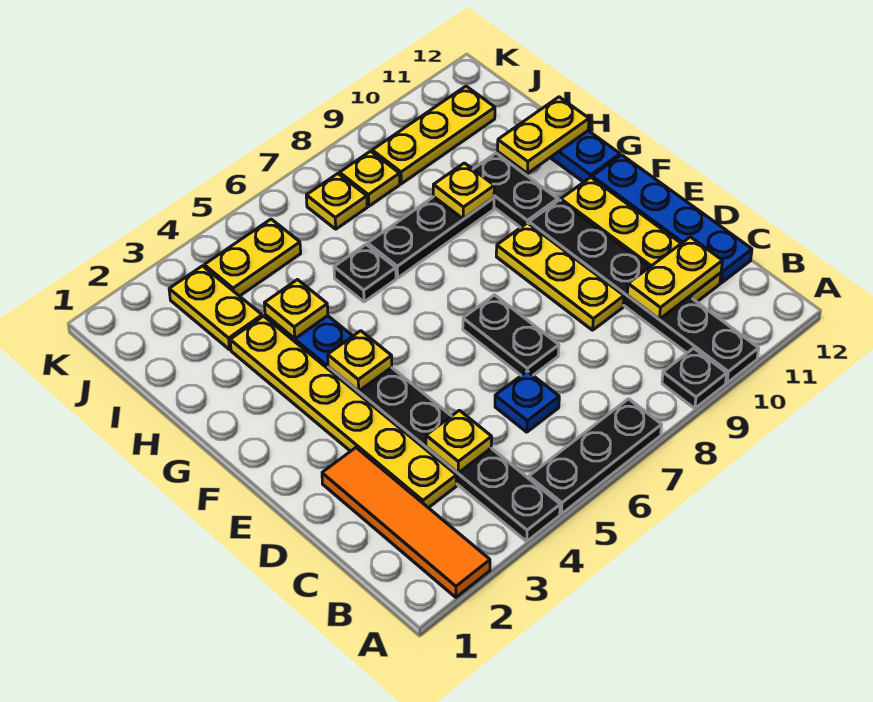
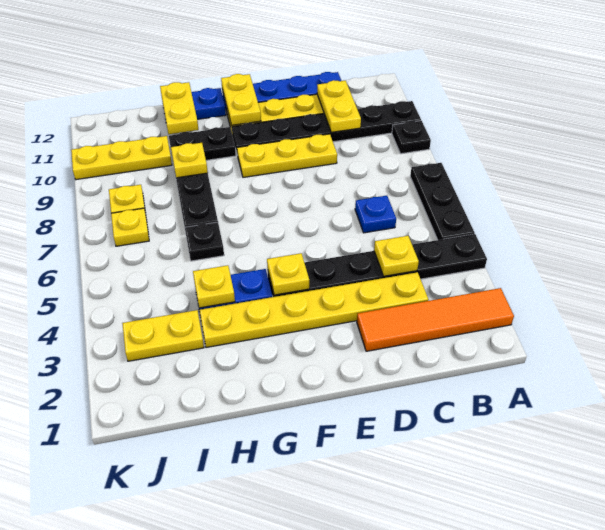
black 1x2 plate [463,295,559,375] -> none
yellow 1x2 plate [204,219,301,296] -> yellow 1x2 plate moved to [221,74,261,125]
yellow 1x3 plate [372,86,495,184] -> yellow 1x3 plate turned to [71,136,172,180]

